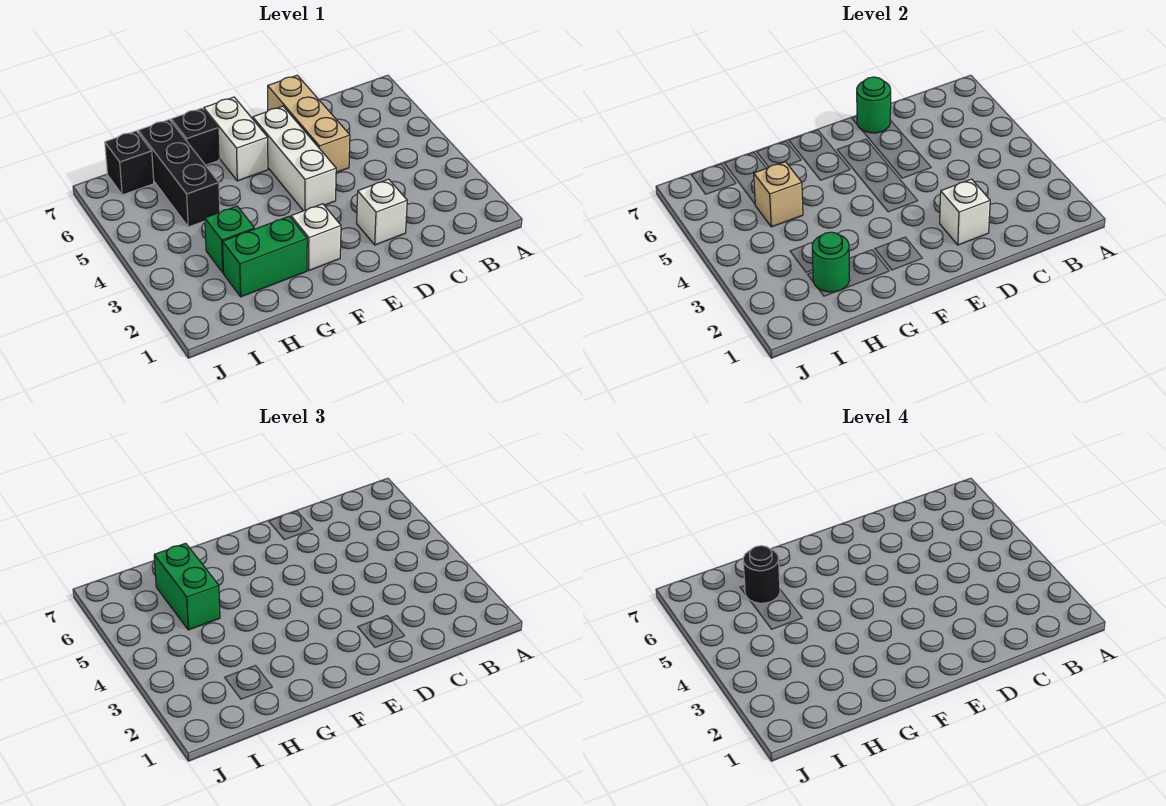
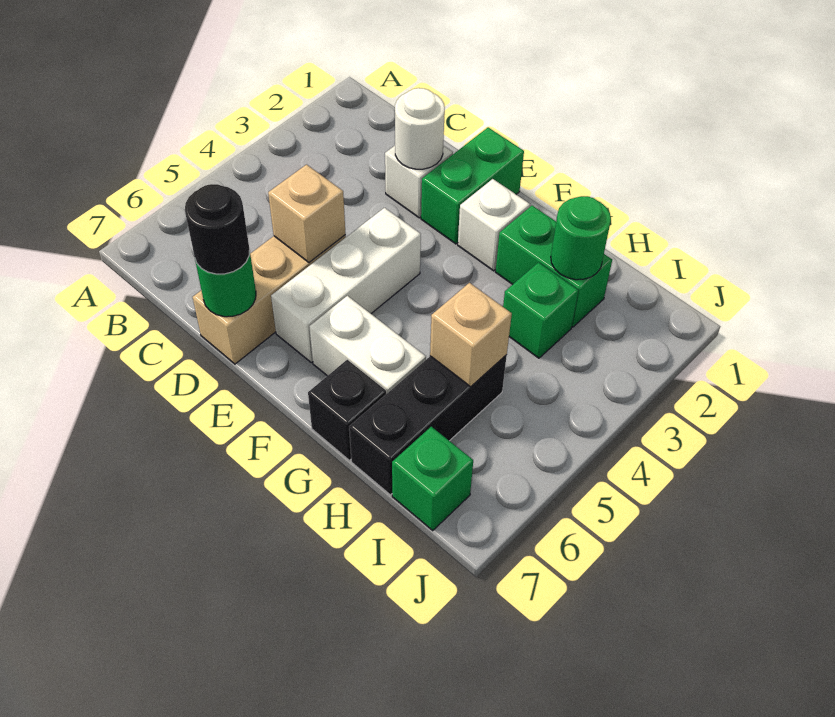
white 1x1 brick [940,179,990,245] -> white 1x1 round brick [395,88,445,169]
none -> tan 1x1 brick [268,165,346,262]
white 1x2 brick [204,97,268,181] -> white 1x2 brick turned to [309,296,426,394]
green 1x2 brick [154,543,220,630] -> green 1x2 brick moved to [421,127,524,244]
black 1x1 round brick [743,546,780,603] -> black 1x1 round brick moved to [185,184,250,274]
black 1x1 brick [105,131,154,195] -> green 1x1 brick [392,427,473,530]

